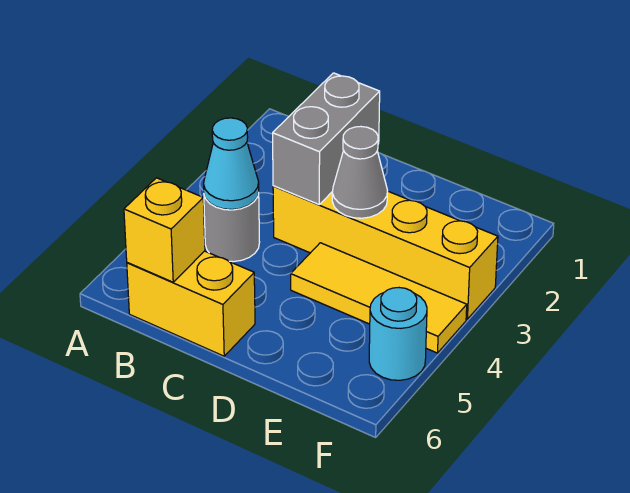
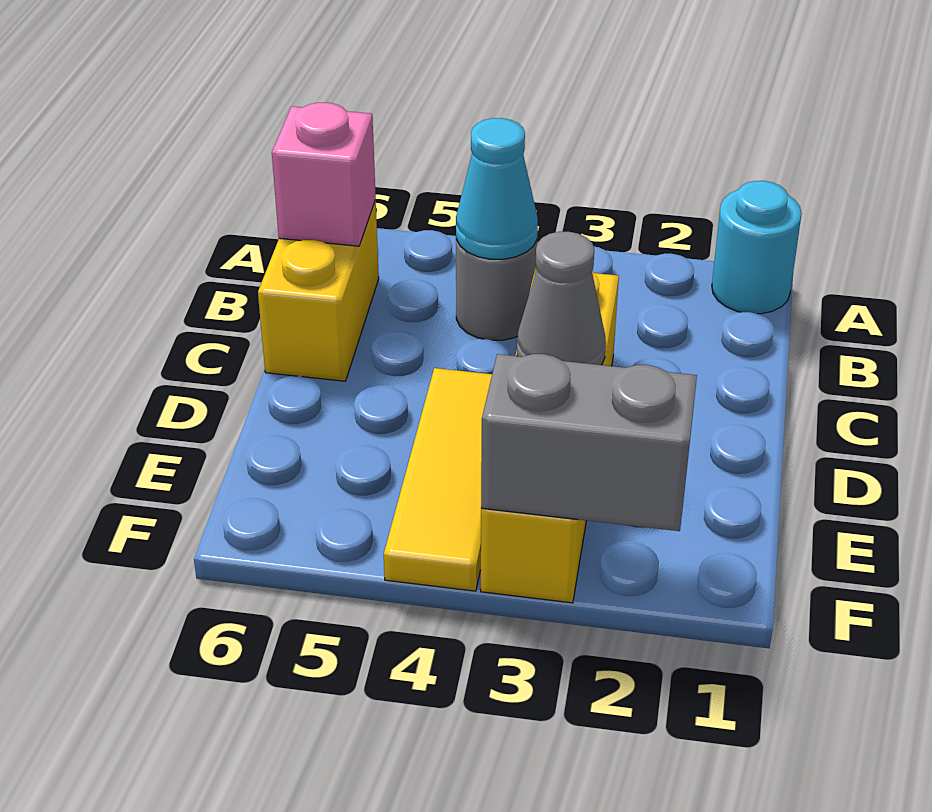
yellow 1x1 brick [124,178,205,282] -> pink 1x1 brick [272,102,376,246]
grey 1x2 brick [273,73,380,204] -> grey 1x2 brick moved to [481,354,697,531]
cyan 1x1 round brick [369,288,427,380] -> cyan 1x1 round brick moved to [712,181,801,314]

